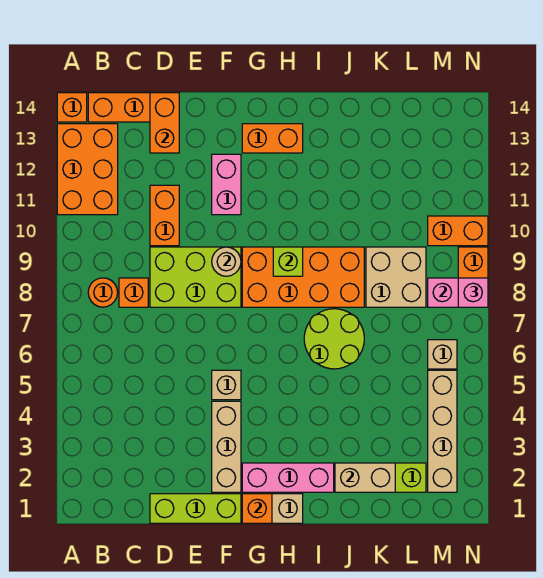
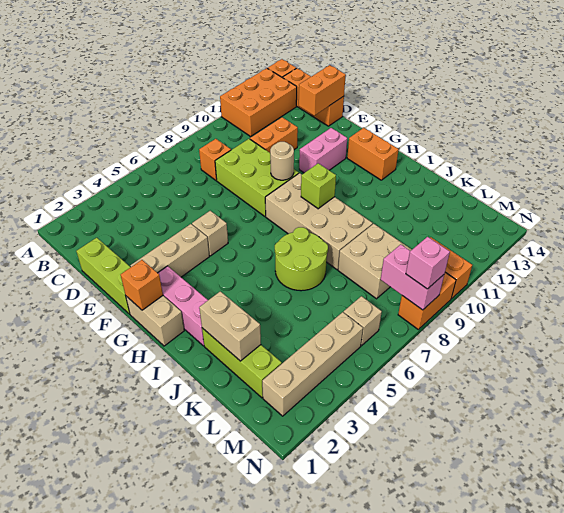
orange 1x1 round brick [88,278,118,307] -> none
orange 2x4 brick [242,247,364,307] -> tan 2x4 brick [265,173,373,270]

